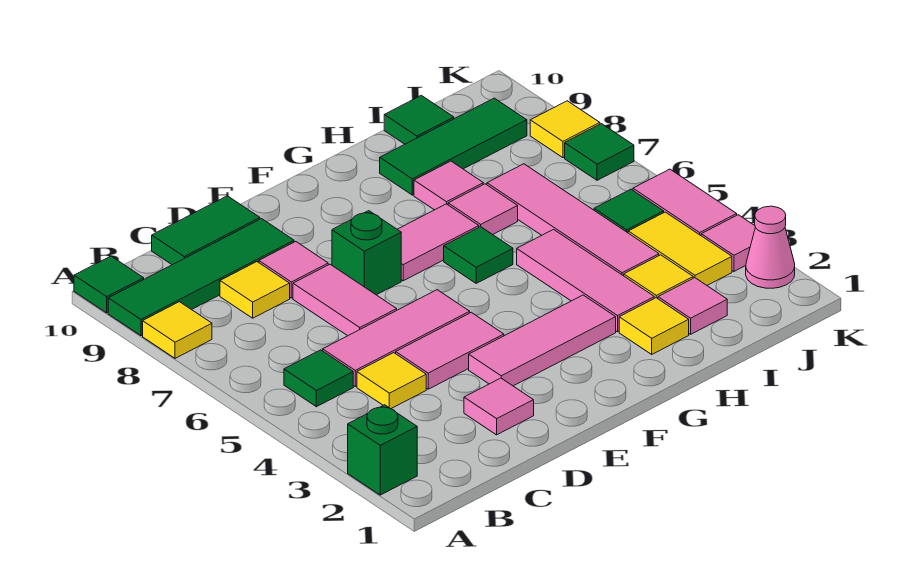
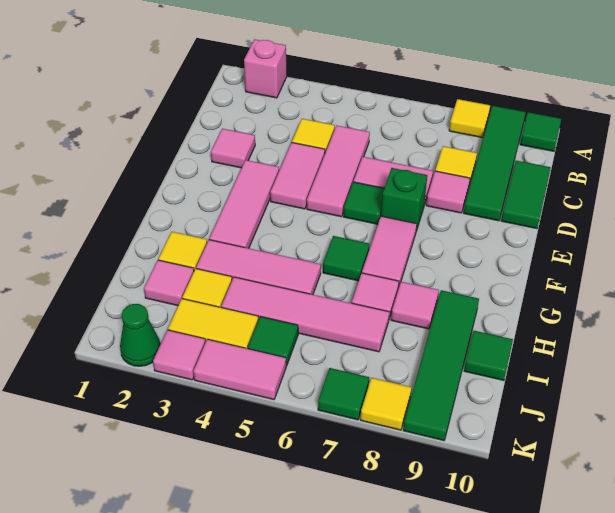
green 1x1 brick [348,405,417,495] -> pink 1x1 brick [244,39,287,98]
green 1x1 tile [284,350,353,407] -> green 1x1 tile moved to [343,182,384,224]
green 1x3 tile [380,98,527,195] -> green 1x4 tile [403,290,479,441]
pink 1x1 cone [746,206,795,288] -> green 1x1 cone [120,304,160,366]

